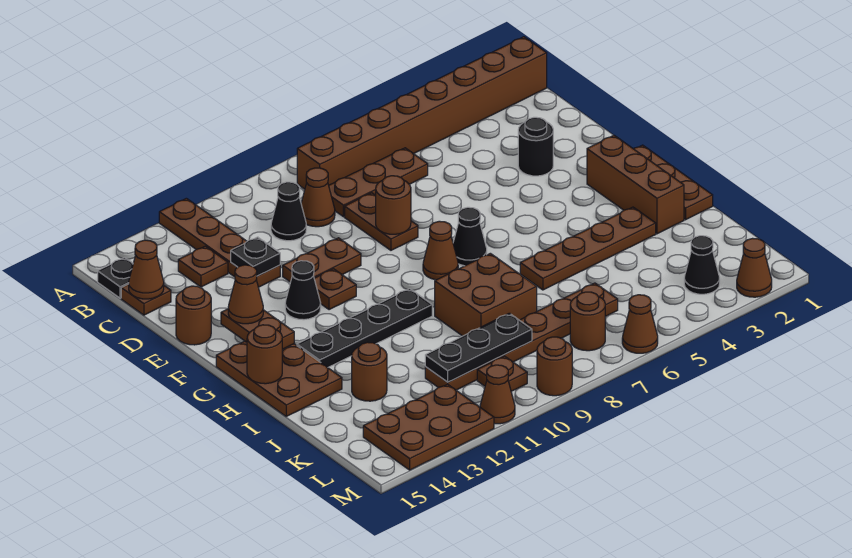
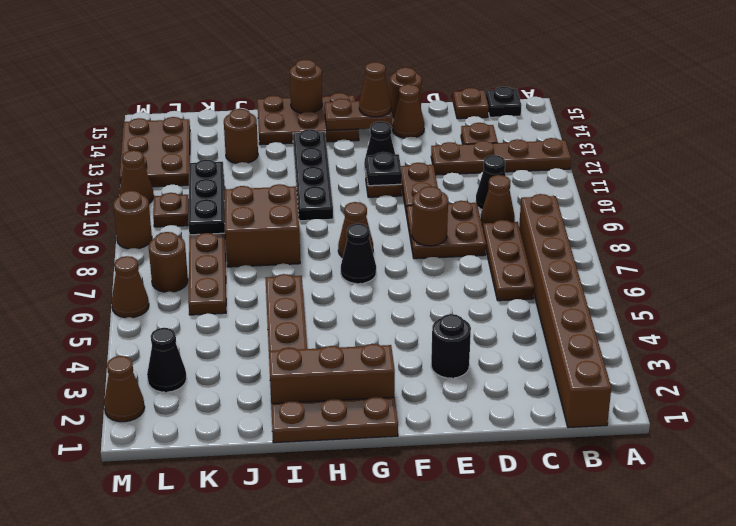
brown 1x1 cone [129,240,164,299] -> brown 1x1 cone moved to [393,84,424,138]
brown 1x2 plate [345,193,418,250] -> brown 2x2 plate [407,201,486,259]
black 1x1 plate [231,237,280,276] -> black 1x1 plate moved to [366,152,402,186]

